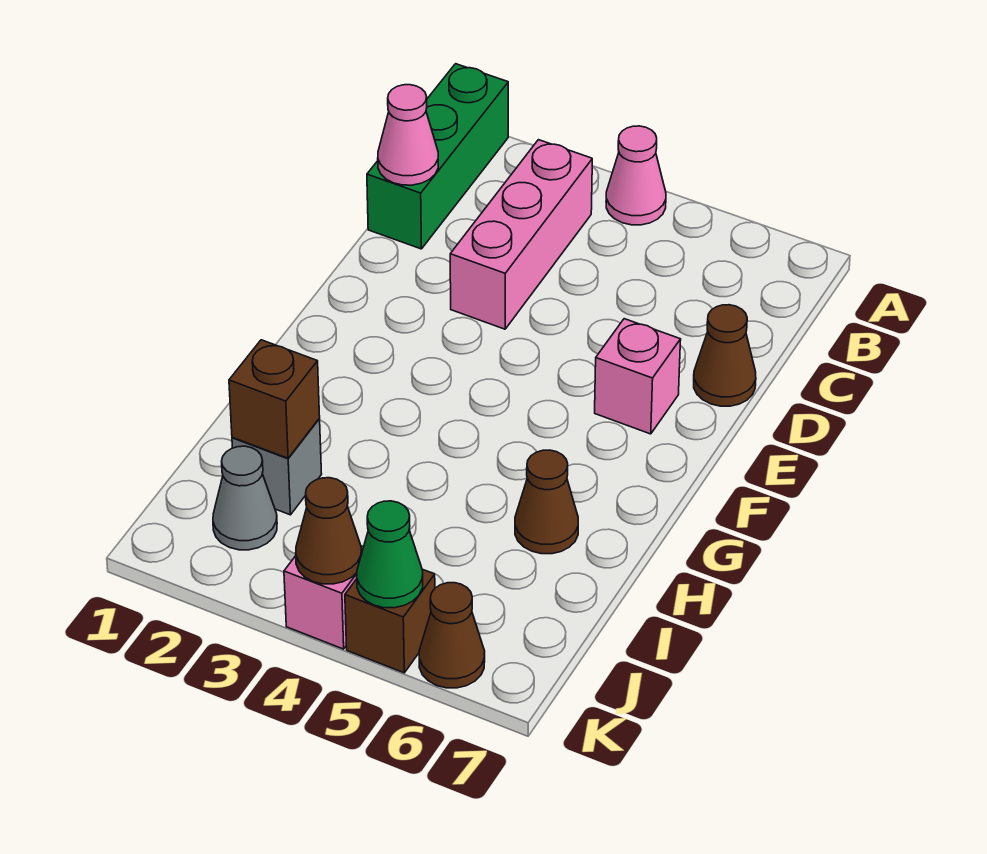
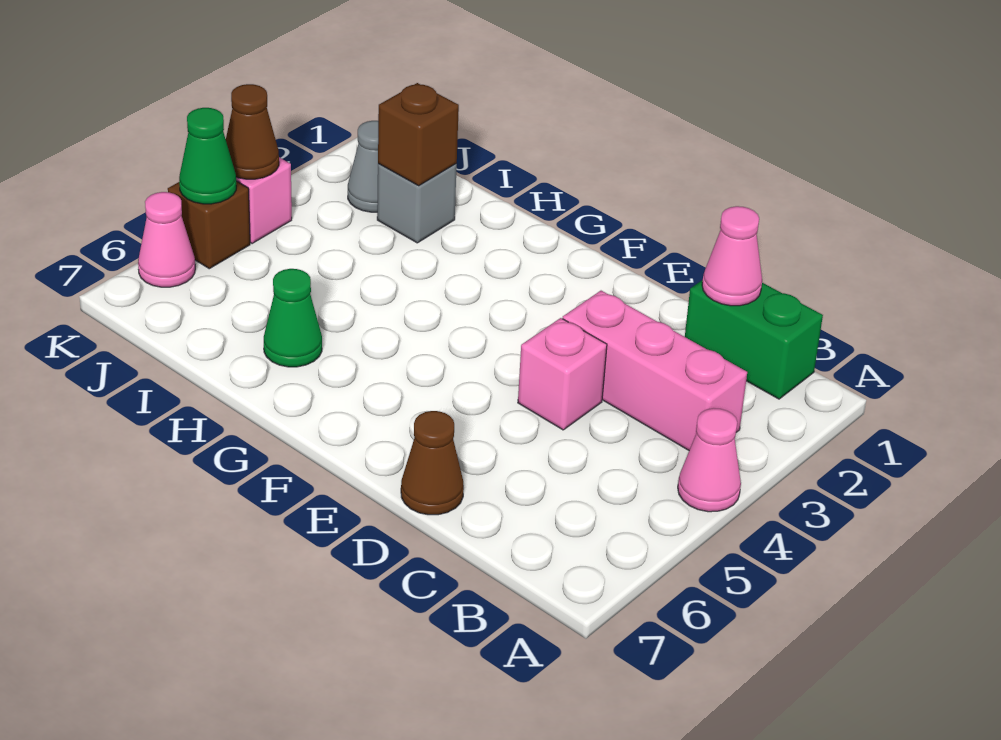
green 1x3 brick [367,64,508,249] -> green 1x2 brick [685,280,823,399]
pink 1x1 brick [595,319,681,434] -> pink 1x1 brick moved to [518,318,607,430]
brown 1x1 cone [515,450,578,554] -> green 1x1 cone [264,269,322,367]
brown 1x1 cone [419,583,485,688] -> pink 1x1 cone [138,192,195,287]

